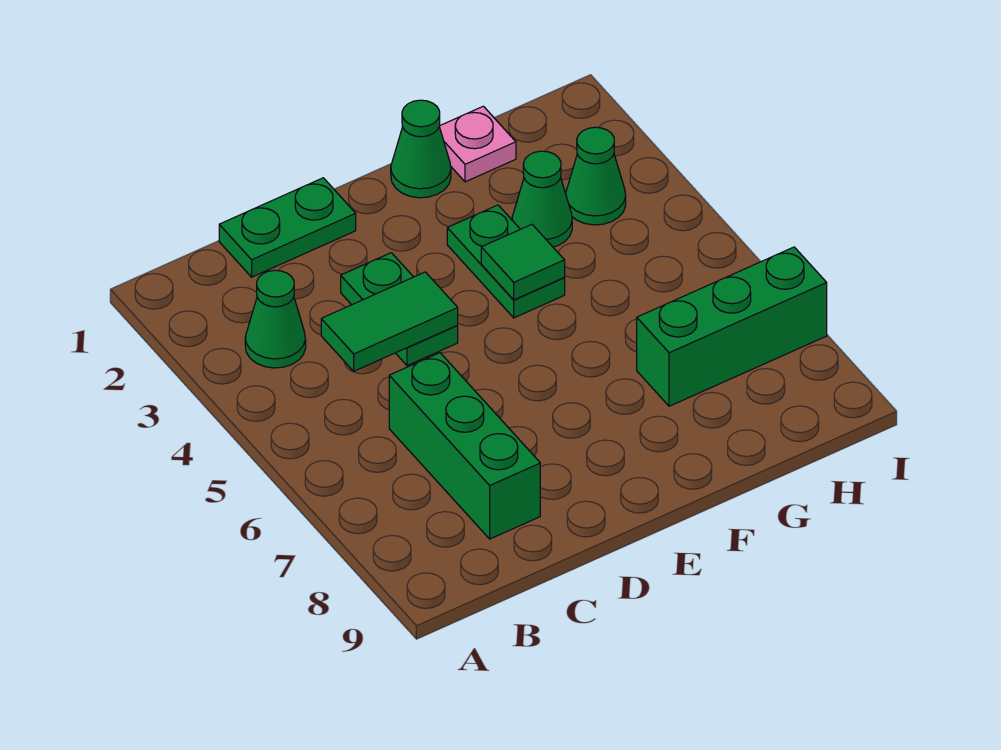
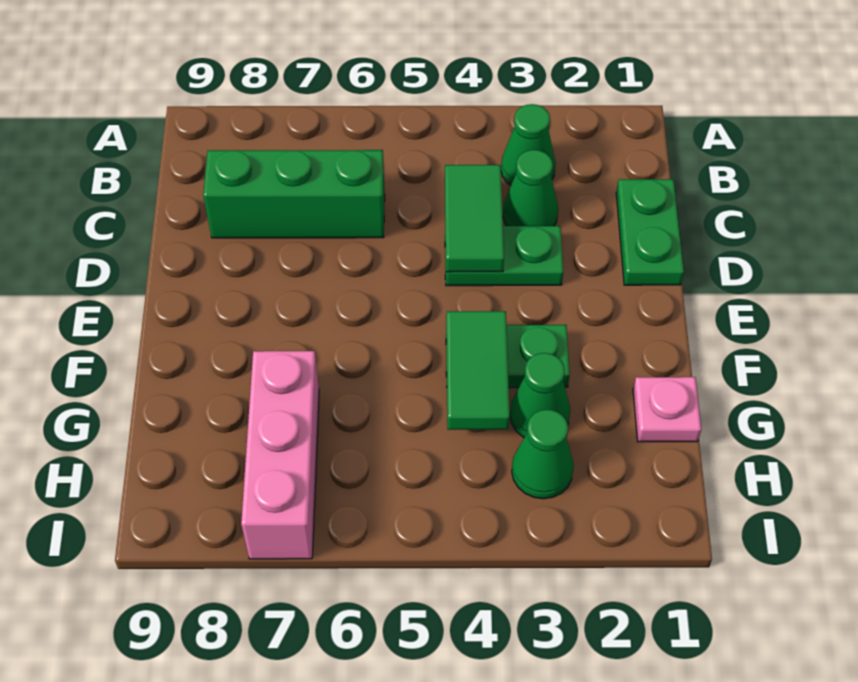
green 1x1 cone [391,100,451,198] -> green 1x1 cone moved to [503,150,558,226]
green 1x1 tile [481,225,565,300] -> green 1x2 tile [446,311,510,430]
green 1x3 brick [637,247,827,406] -> pink 1x3 brick [241,351,319,559]

